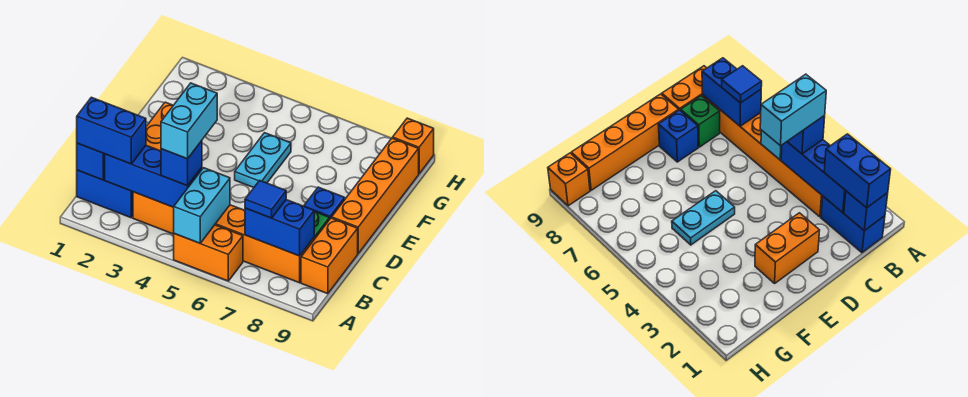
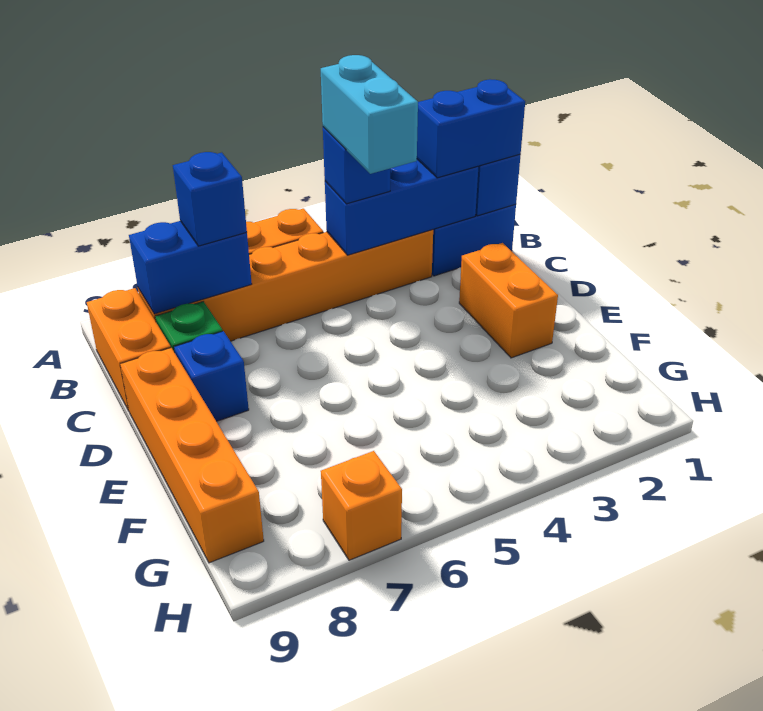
cyan 1x2 brick [173,168,230,243] -> none
blue 1x1 tile [245,180,286,218] -> blue 1x1 brick [173,152,247,246]
cyan 1x2 plate [235,133,291,188] -> none
orange 1x1 brick [393,118,434,174] -> orange 1x1 brick moved to [321,451,402,560]

